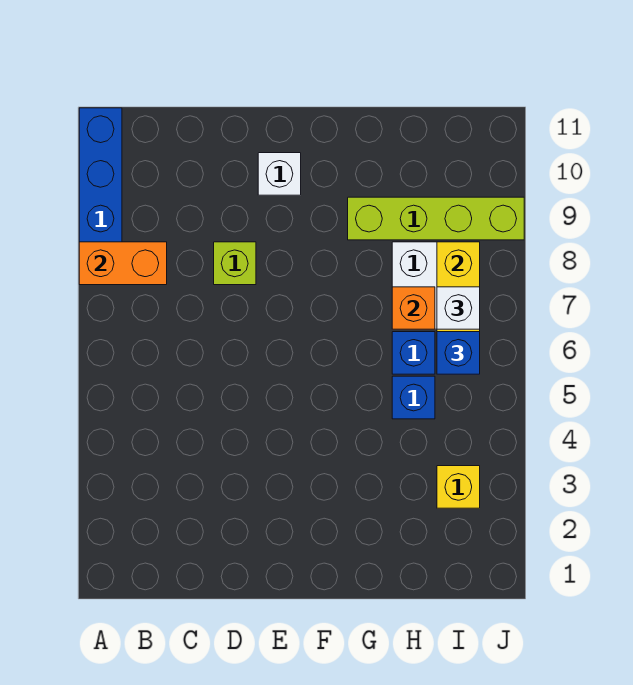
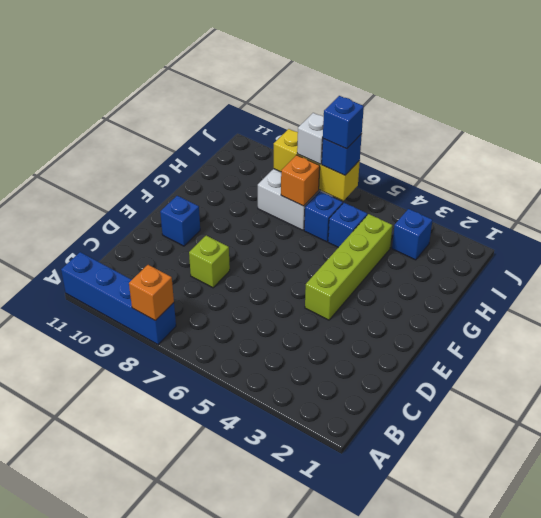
orange 1x2 brick [79,242,167,285] -> orange 1x1 brick [129,265,174,321]
white 1x1 brick [258,153,301,195] -> blue 1x1 brick [160,196,200,246]
lime 1x4 brick [348,197,524,240] -> lime 1x4 brick moved to [305,214,393,320]
yellow 1x1 brick [437,466,480,508] -> blue 1x1 brick [392,209,432,260]
none -> blue 1x1 brick [323,96,364,149]

